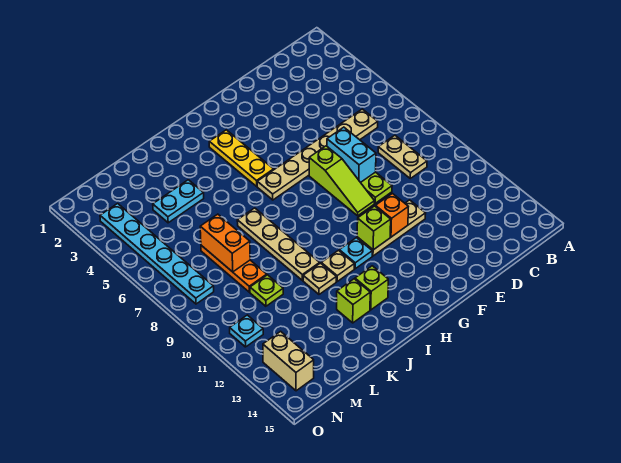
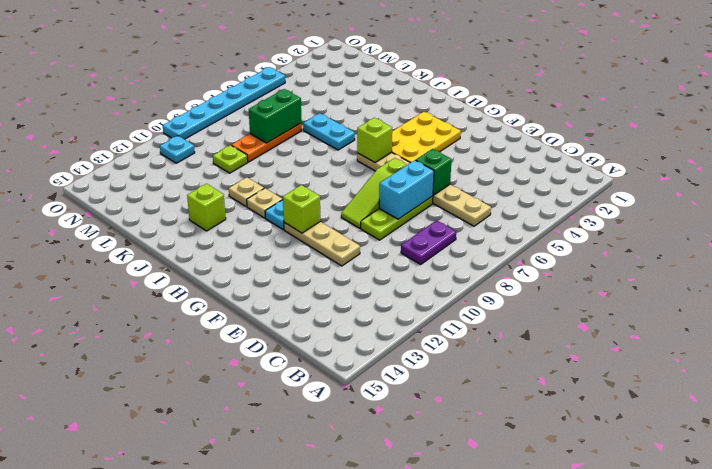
tan 1x2 plate [378,135,427,178] -> purple 1x2 plate [401,220,456,264]
none -> green 1x1 brick [416,149,452,195]
orange 1x1 brick [375,194,408,237] -> none
yellow 1x3 plate [209,130,274,186] -> yellow 2x3 plate [392,112,461,163]
lime 1x1 brick [355,266,388,310] -> lime 1x1 brick moved to [357,118,392,162]
tan 1x4 plate [237,208,320,280] -> none
cyan 1x2 plate [153,180,204,223] -> cyan 1x2 plate moved to [303,113,355,150]
orange 1x2 brick [200,214,250,272] -> green 1x2 brick [249,89,302,143]
cyan 1x6 plate [100,204,214,304] -> cyan 1x6 plate moved to [163,67,285,139]
tan 1x2 brick [263,331,314,391] -> none

